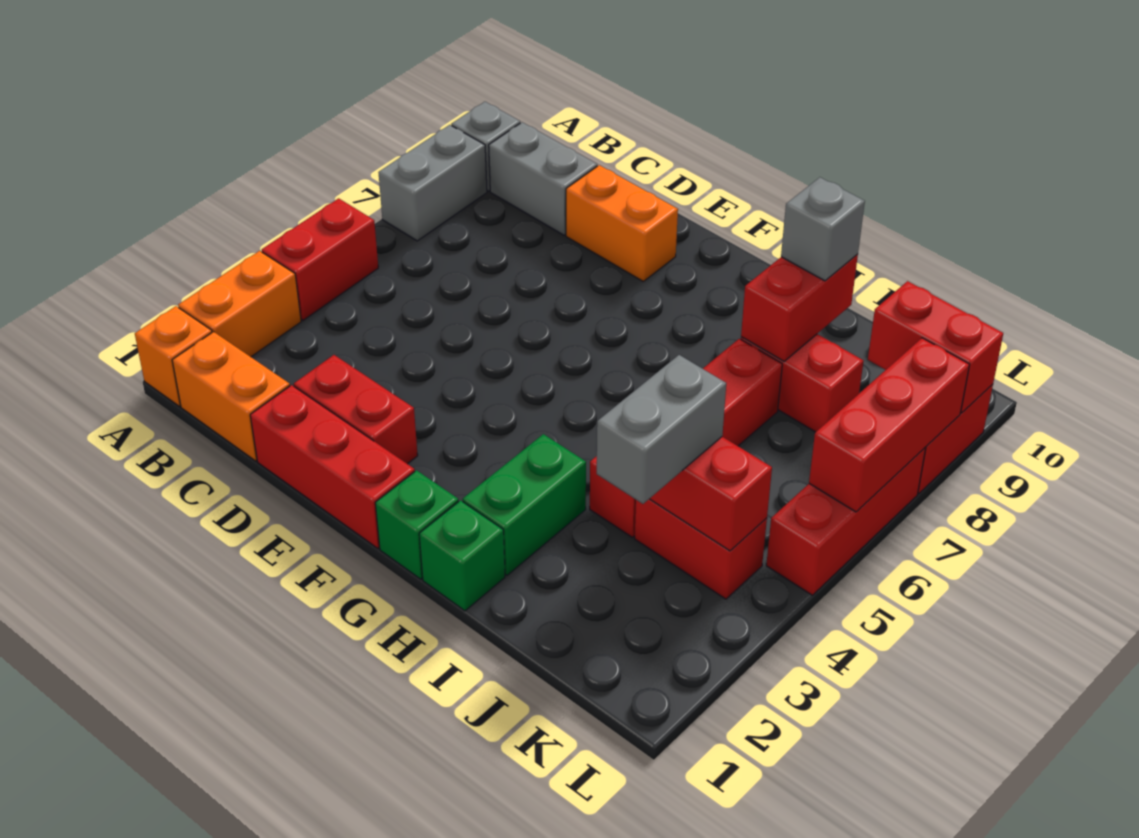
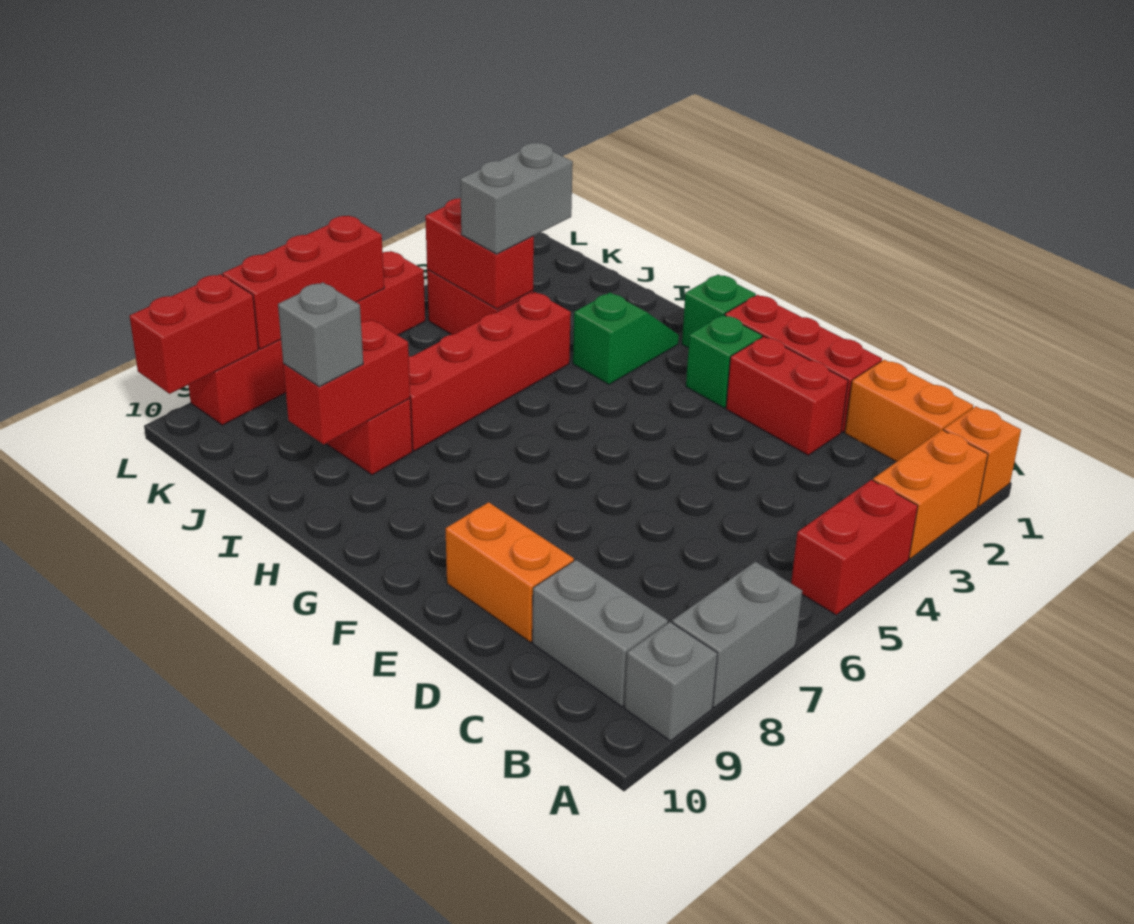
green 1x1 brick [419,500,505,611] -> green 1x1 brick moved to [686,315,762,408]
green 1x2 brick [463,434,586,575] -> green 1x2 slope [573,292,679,385]
red 1x2 brick [868,281,1003,413] -> red 1x2 brick turned to [130,274,258,394]

